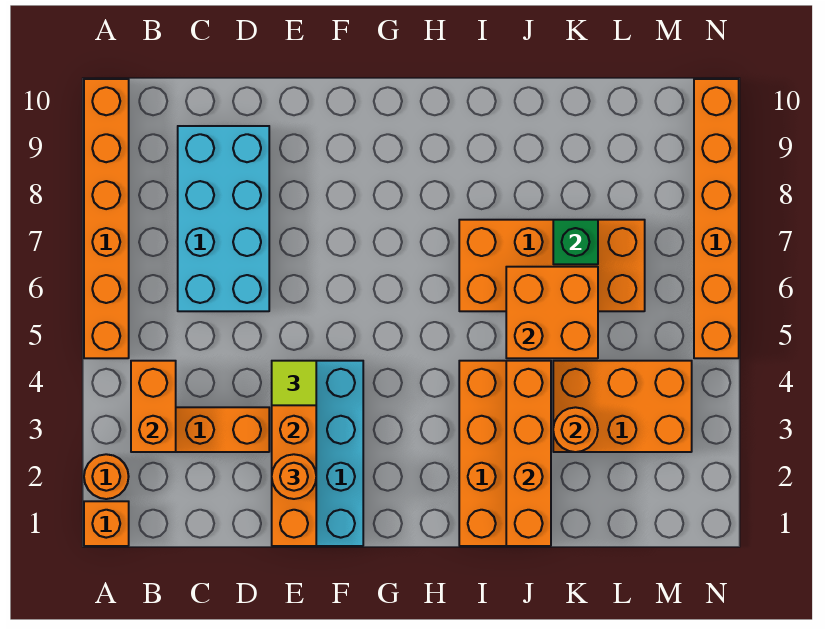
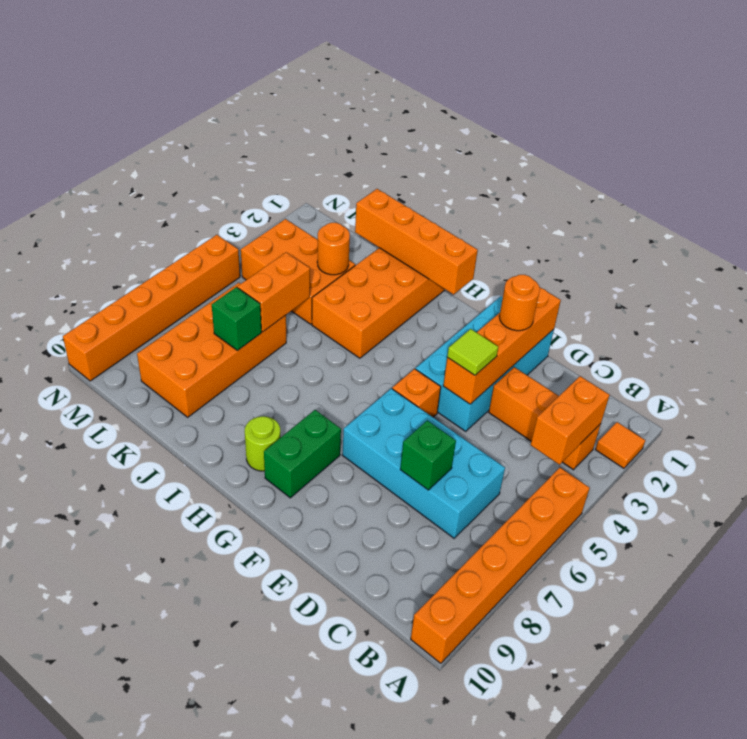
orange 1x1 brick [84,501,129,546] -> orange 1x1 brick moved to [392,369,441,417]
orange 1x1 round brick [84,454,129,499] -> orange 1x1 tile [595,422,645,468]
cyan 2x4 brick [178,126,269,311] -> cyan 2x4 brick turned to [342,388,505,538]
none -> green 1x1 brick [400,420,456,490]
none -> green 1x2 brick [264,410,341,498]
none -> lime 1x1 round brick [245,416,281,471]
orange 2x4 brick [459,220,645,311] -> orange 2x4 brick turned to [137,283,286,417]
orange 1x4 brick [506,361,551,546] -> orange 1x4 brick turned to [355,189,478,294]
orange 2x2 brick [506,267,598,358] -> orange 1x2 brick [238,252,310,332]

